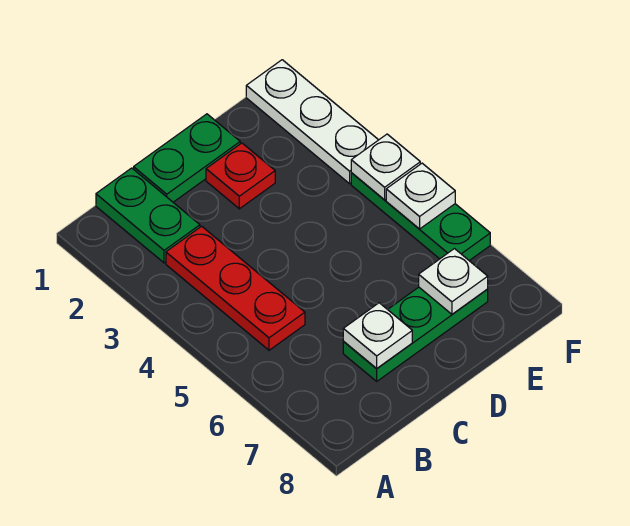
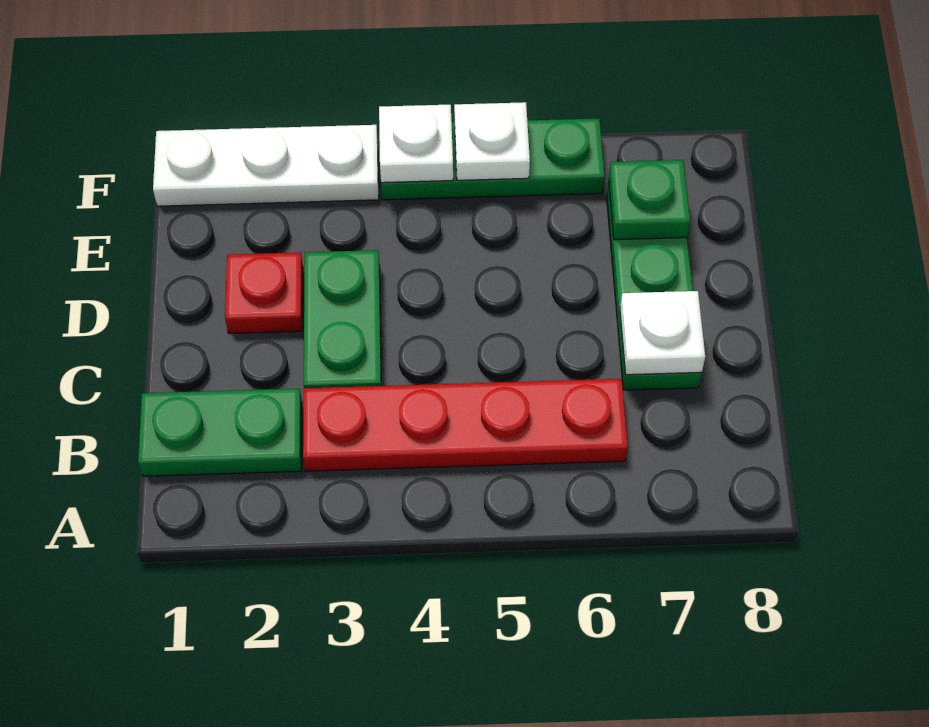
red 1x3 plate [166,226,305,350] -> red 1x4 plate [303,379,628,471]
green 1x2 plate [134,114,240,202] -> green 1x2 plate moved to [304,250,381,388]
white 1x1 plate [419,249,488,314] -> green 1x1 plate [609,160,690,240]

